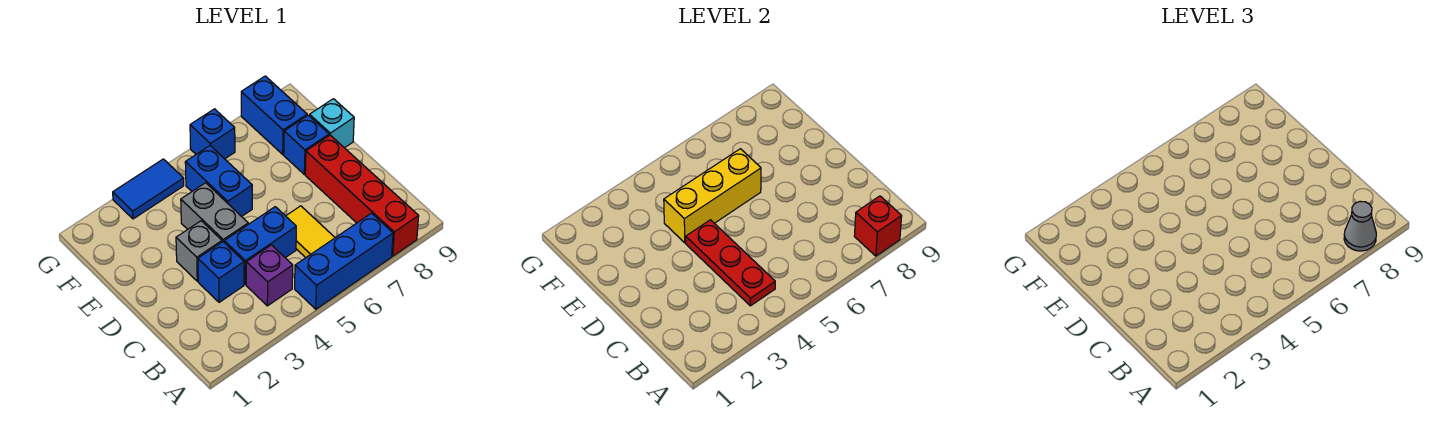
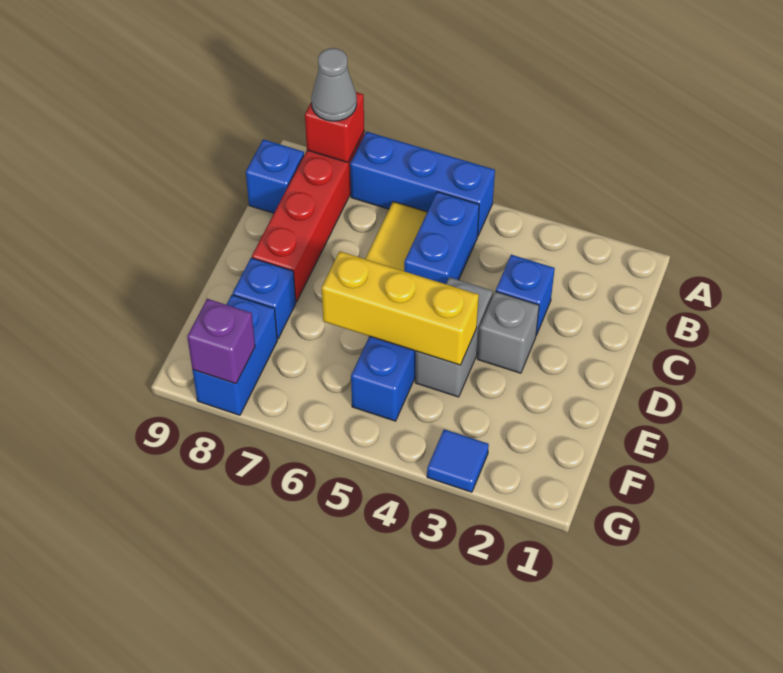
purple 1x1 brick [246,245,293,306] -> purple 1x1 brick moved to [187,299,255,384]
red 1x3 plate [686,220,775,306] -> none
blue 1x2 brick [224,207,296,285] -> blue 1x2 brick turned to [404,192,479,284]
cyan 1x1 brick [309,99,354,148] -> none
blue 1x2 tile [113,159,184,219] -> blue 1x1 tile [427,429,489,492]
blue 1x1 brick [190,109,235,159] -> blue 1x1 brick moved to [246,139,304,213]

